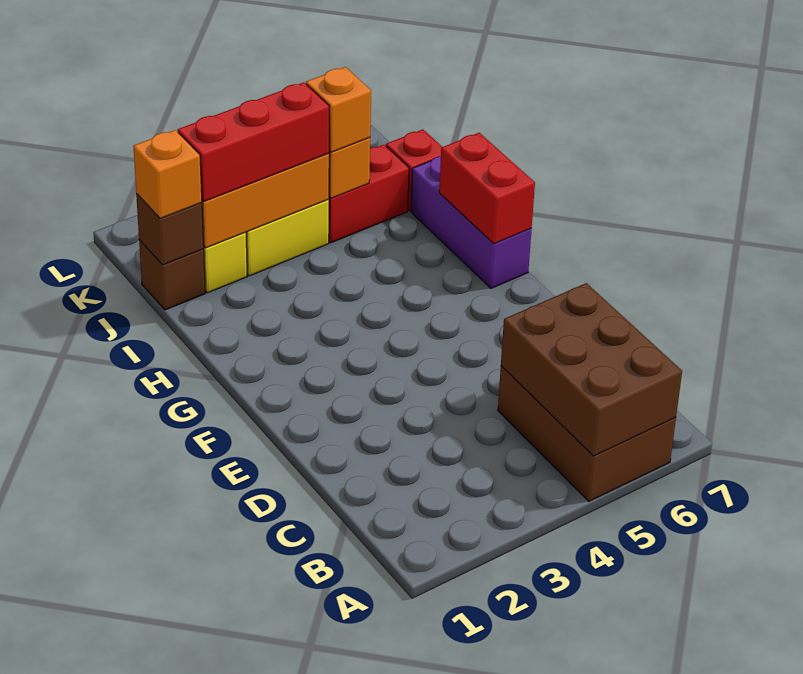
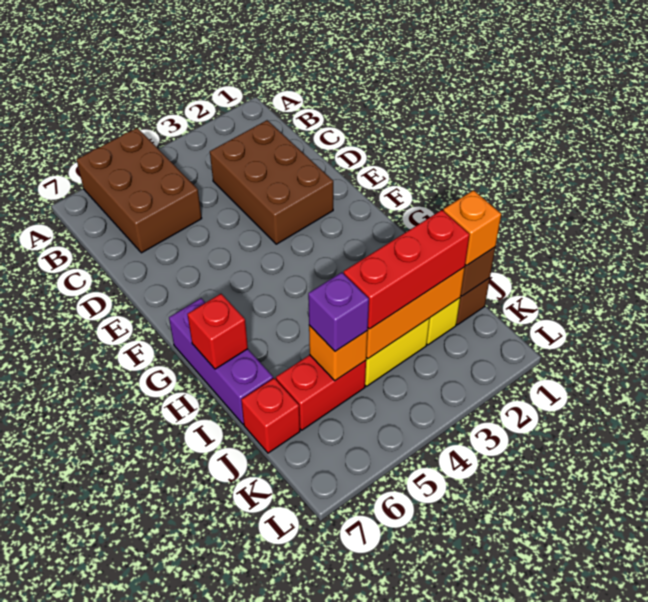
brown 2x3 brick [501,283,682,456] -> brown 2x3 brick moved to [210,120,333,244]
red 1x2 brick [439,133,535,244] -> red 1x1 brick [187,294,248,369]
orange 1x1 brick [306,67,371,152] -> purple 1x1 brick [308,272,369,351]

